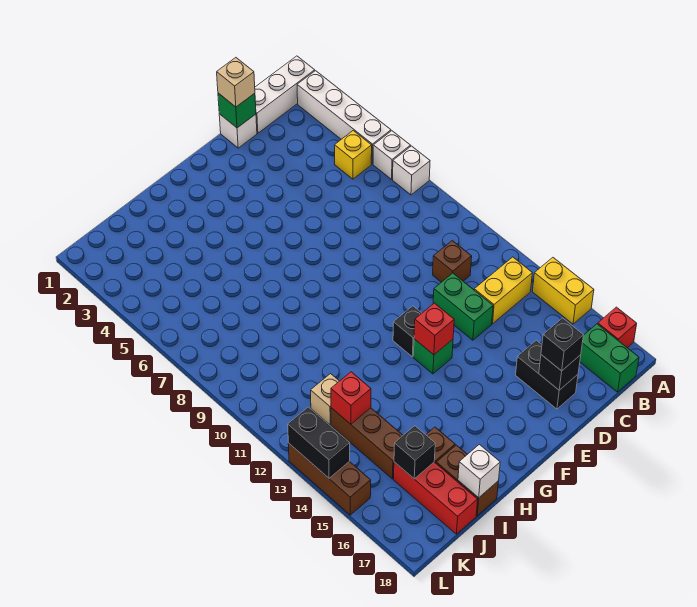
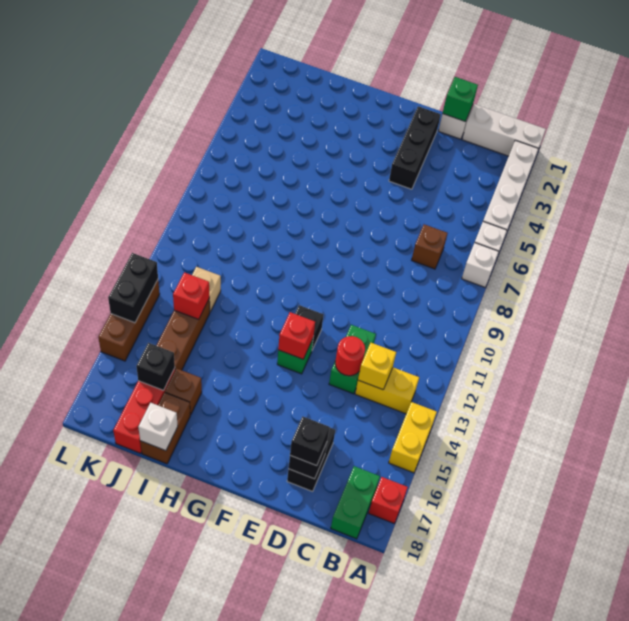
yellow 1x1 brick [335,131,372,179] -> yellow 1x1 brick moved to [358,343,396,390]
brown 1x1 brick [433,241,472,282] -> brown 1x1 brick moved to [412,224,448,269]
tan 1x1 brick [217,58,255,107] -> none
none -> red 1x1 round brick [335,336,365,376]
none -> black 1x3 brick [389,106,441,189]

